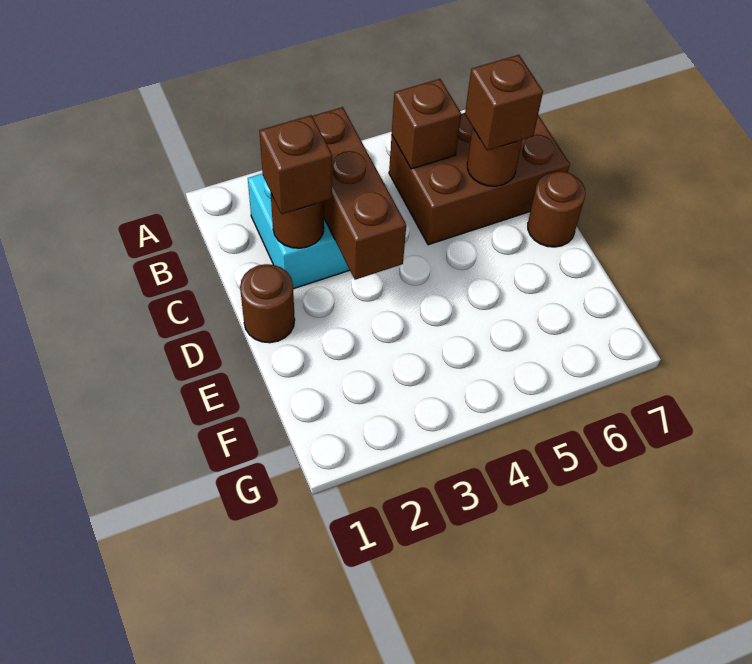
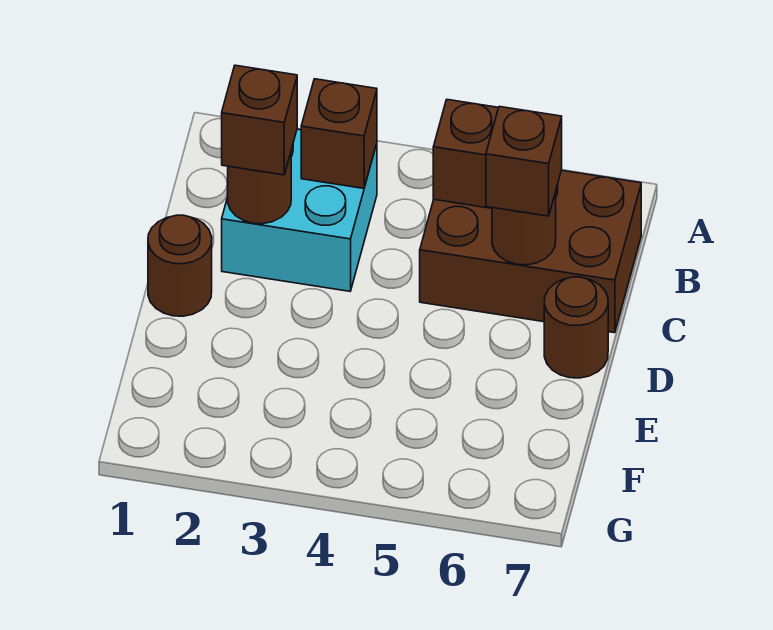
brown 1x3 brick [312,107,406,280] -> brown 1x1 brick [301,79,377,189]

